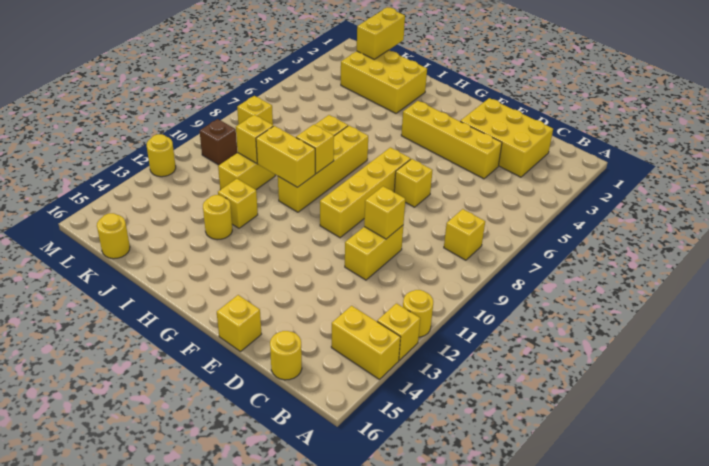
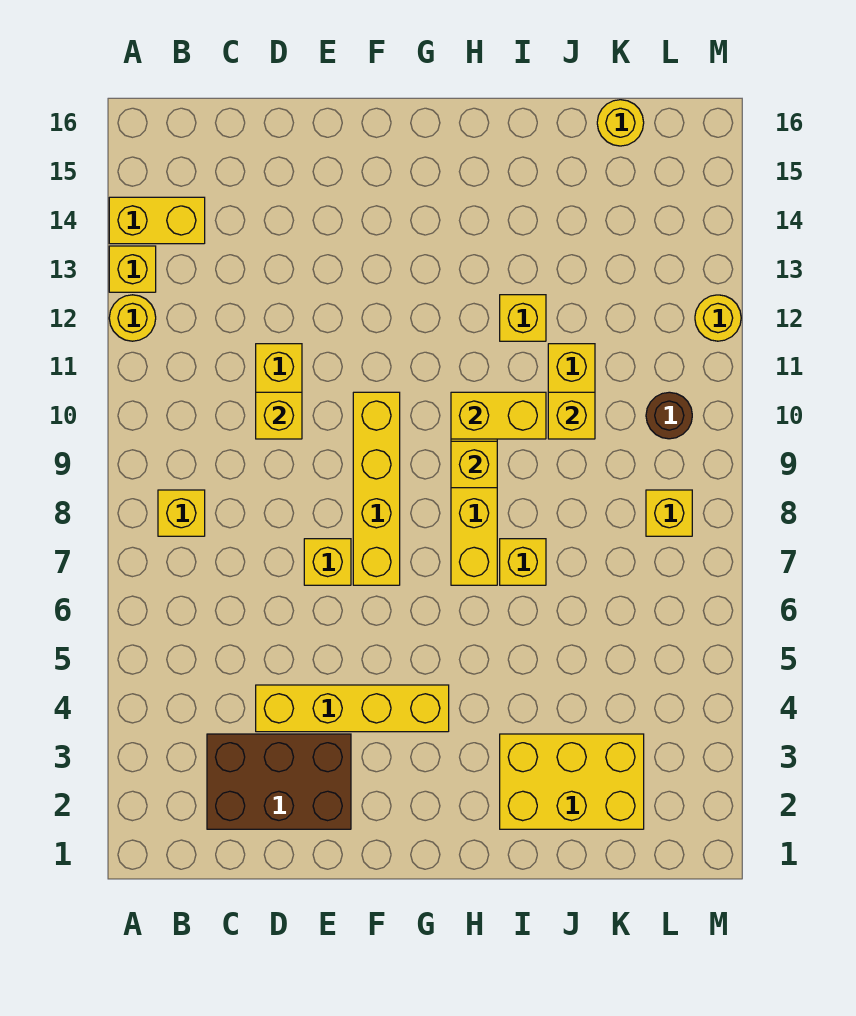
yellow 2x3 brick [460,98,553,177] -> brown 2x3 brick [207,734,351,829]
yellow 1x1 round brick [270,331,302,380] -> none
yellow 1x1 brick [217,295,261,352] -> none
yellow 1x1 round brick [203,195,232,240] -> none
yellow 1x2 brick [357,8,405,59] -> none
brown 1x1 brick [200,119,237,165] -> brown 1x1 round brick [646,392,692,439]

